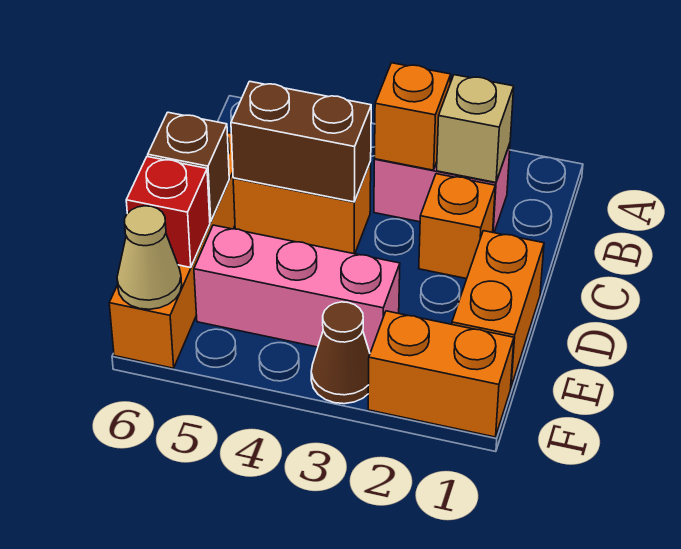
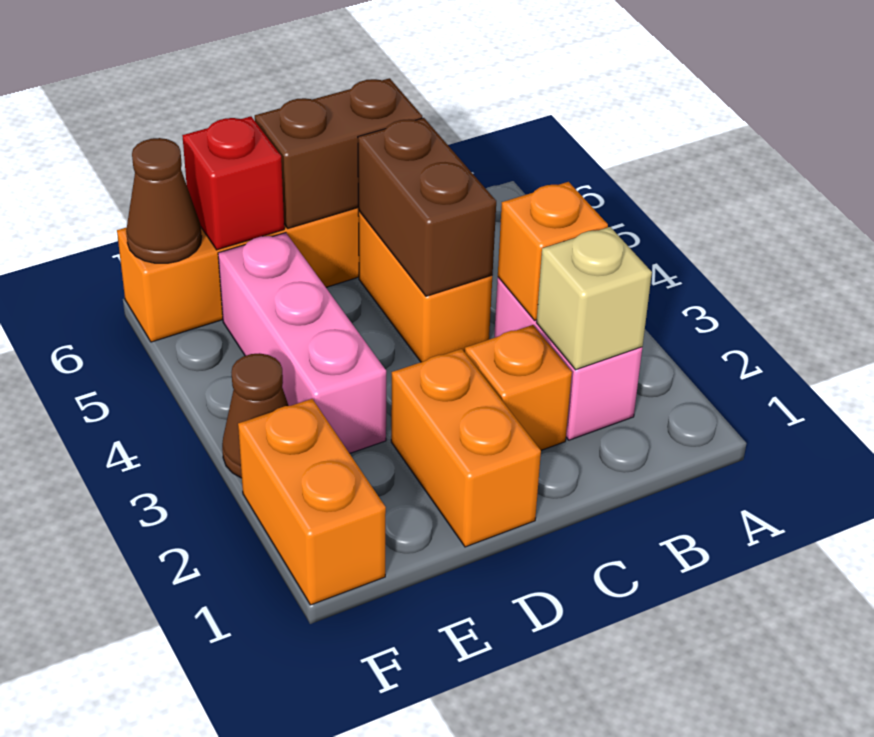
orange 1x2 brick [452,231,544,386] -> orange 1x2 brick turned to [391,349,541,547]
brown 1x1 brick [148,112,229,222] -> brown 1x2 brick [255,78,422,228]
tan 1x1 cone [117,206,182,309] -> brown 1x1 cone [126,138,202,263]

